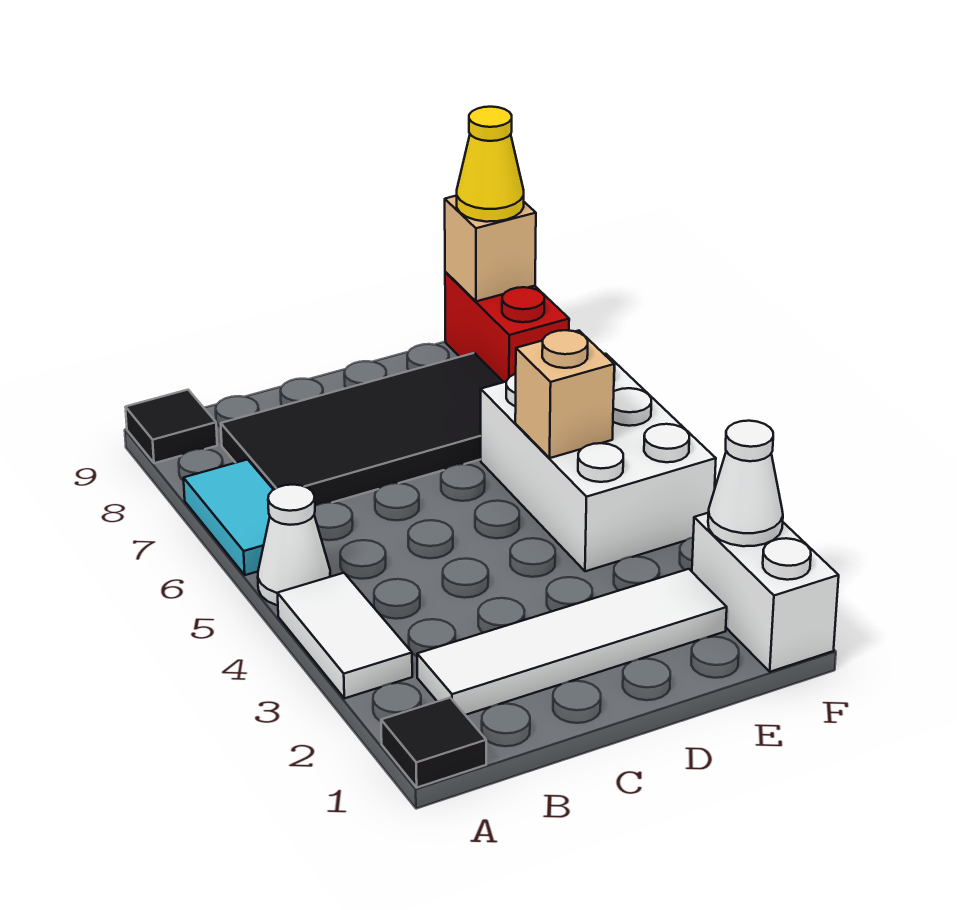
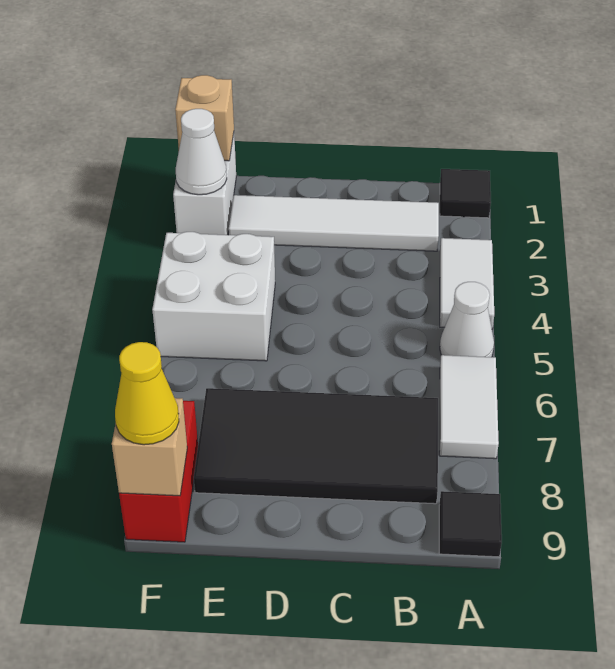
cyan 1x2 tile [183,459,273,575] -> white 1x2 tile [439,355,499,459]
white 2x3 brick [481,354,716,571] -> white 2x2 brick [152,232,275,361]
tan 1x1 brick [515,330,614,458] -> tan 1x1 brick moved to [175,75,234,161]

